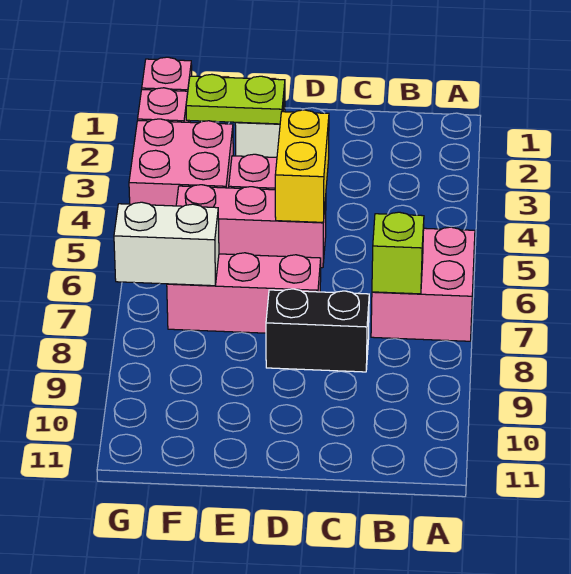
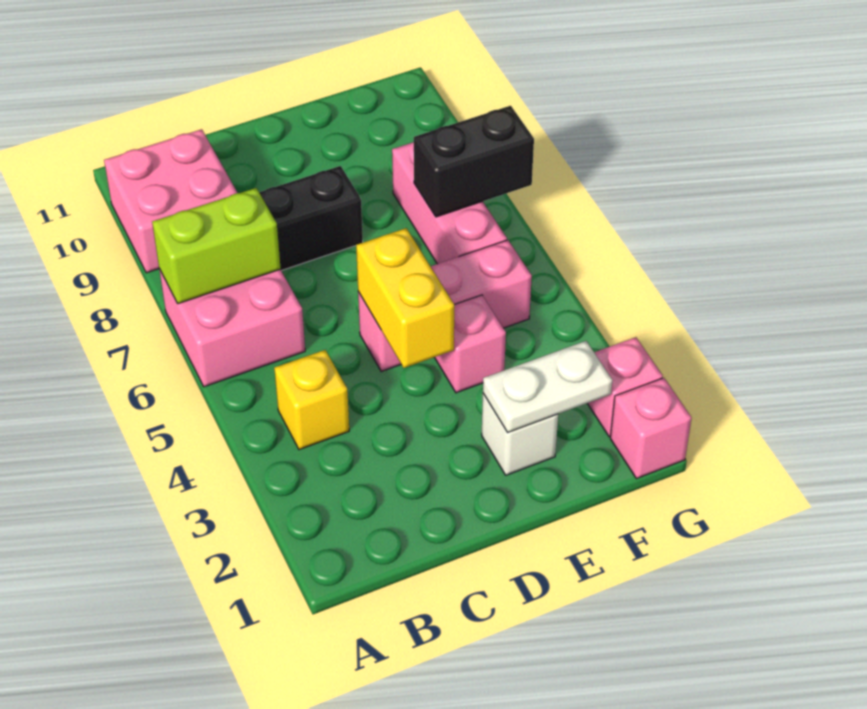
none -> yellow 1x1 brick [274,350,349,450]
lime 1x1 brick [372,212,424,294] -> lime 1x2 brick [152,188,281,304]
pink 1x3 brick [167,253,321,333] -> pink 1x3 brick turned to [392,142,507,264]
lime 1x2 plate [186,74,285,124] -> white 1x2 plate [483,341,612,432]
pink 2x2 brick [129,119,233,206] -> pink 2x2 brick moved to [104,129,238,273]
white 1x2 brick [114,202,219,286] -> black 1x2 brick [414,106,534,217]

